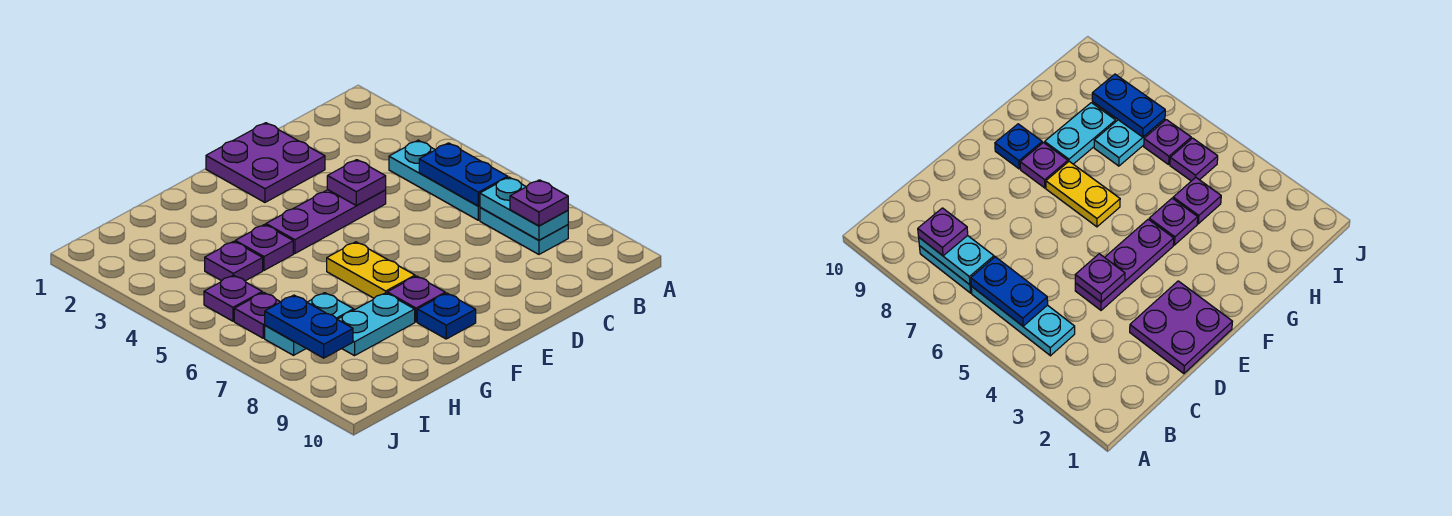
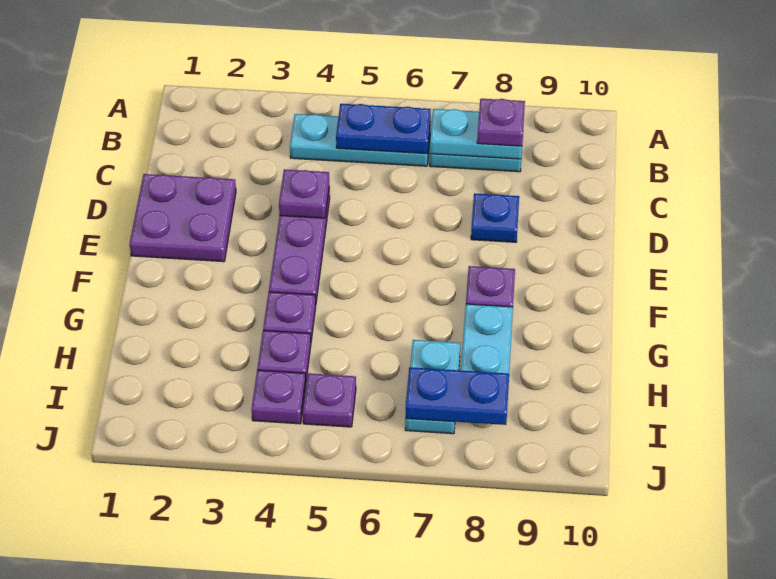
yellow 1x2 plate [327,242,415,298] -> none
blue 1x1 plate [417,293,476,339] -> blue 1x1 plate moved to [471,193,519,242]
purple 1x1 plate [234,292,280,338] -> purple 1x1 plate moved to [251,370,306,424]

